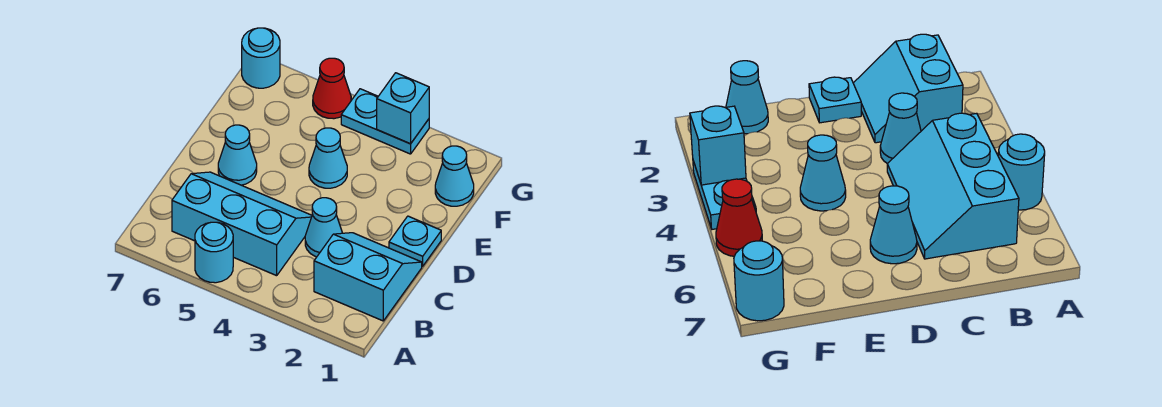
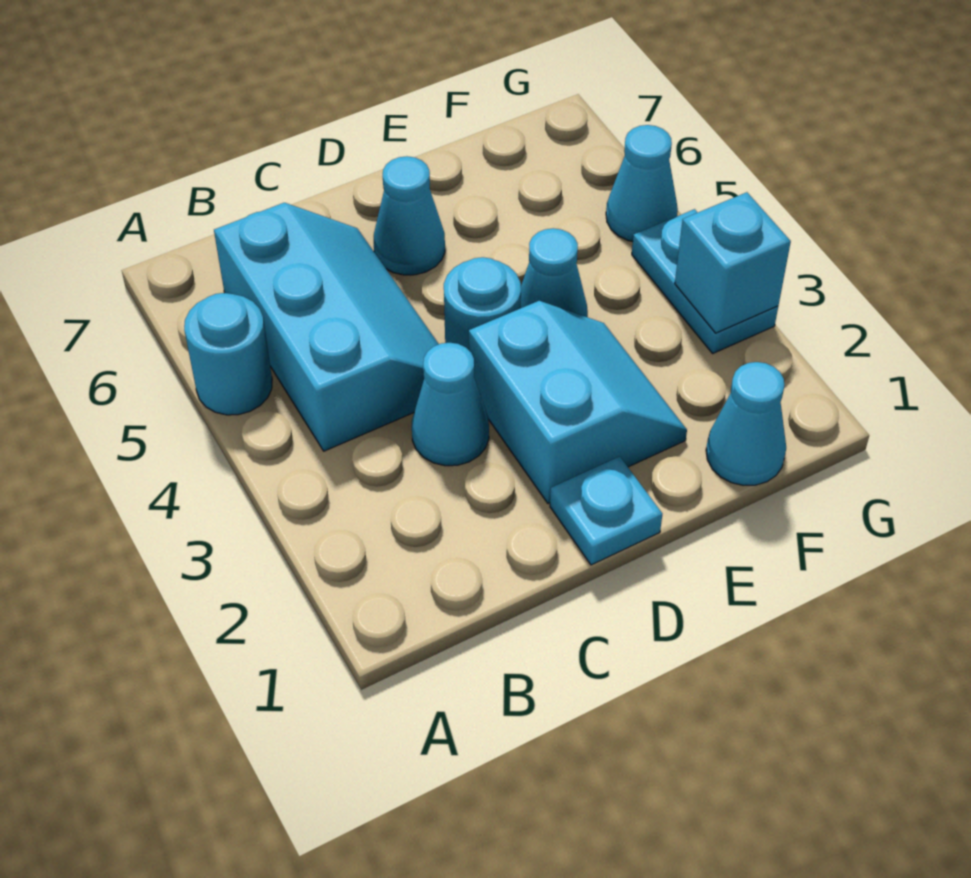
cyan 2x2 slope [314,233,422,321] -> cyan 2x2 slope moved to [469,301,687,504]
red 1x1 cone [313,58,351,119] -> cyan 1x1 cone [606,125,678,241]
cyan 1x1 round brick [242,28,280,88] -> cyan 1x1 round brick moved to [444,257,521,350]

